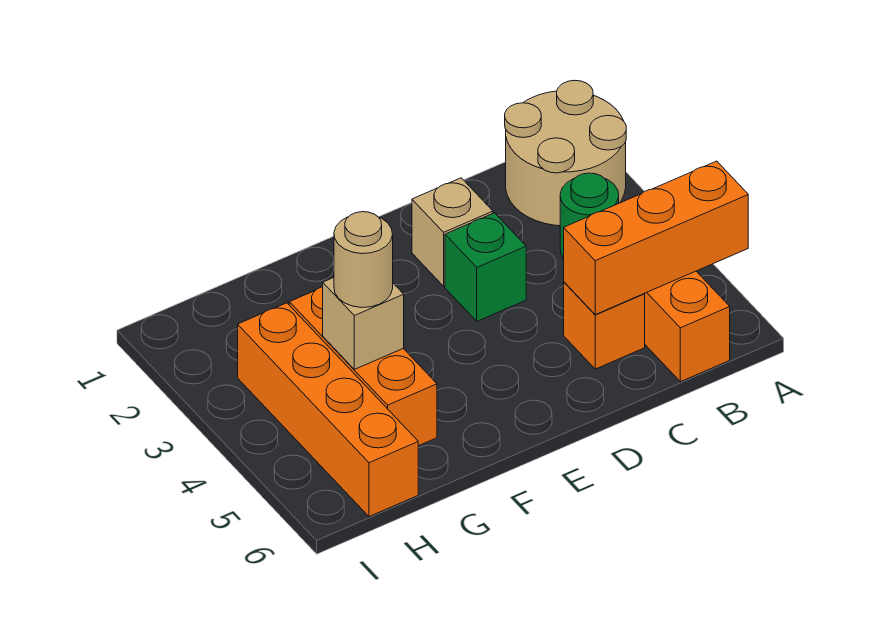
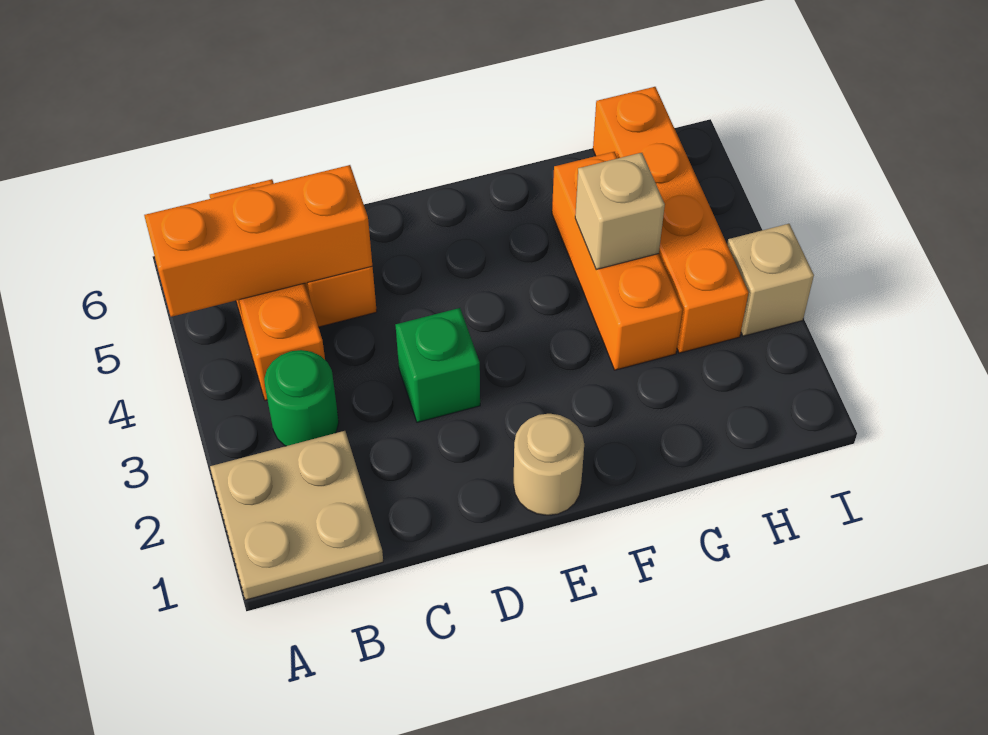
tan 2x2 round brick [505,80,626,226] -> tan 2x2 plate [210,431,383,600]
tan 1x1 brick [412,178,493,286] -> tan 1x1 brick moved to [727,224,814,336]
tan 1x1 round brick [334,212,393,308] -> tan 1x1 round brick moved to [514,414,584,515]

